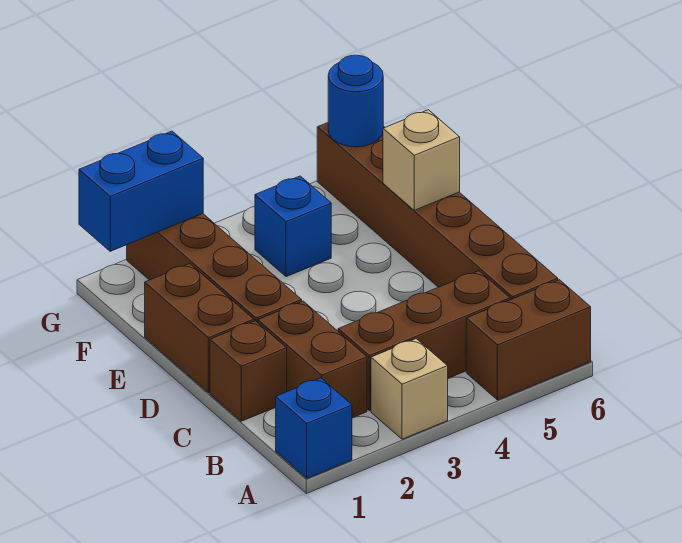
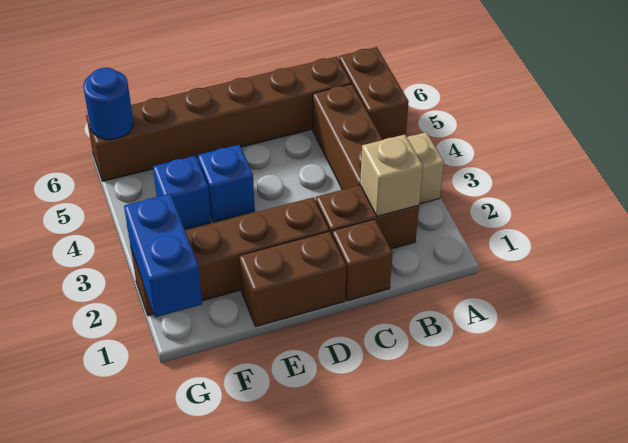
blue 1x1 brick [276,378,352,478] -> blue 1x1 brick moved to [198,145,255,222]
tan 1x1 brick [383,110,460,210] -> tan 1x1 brick moved to [360,135,423,216]

